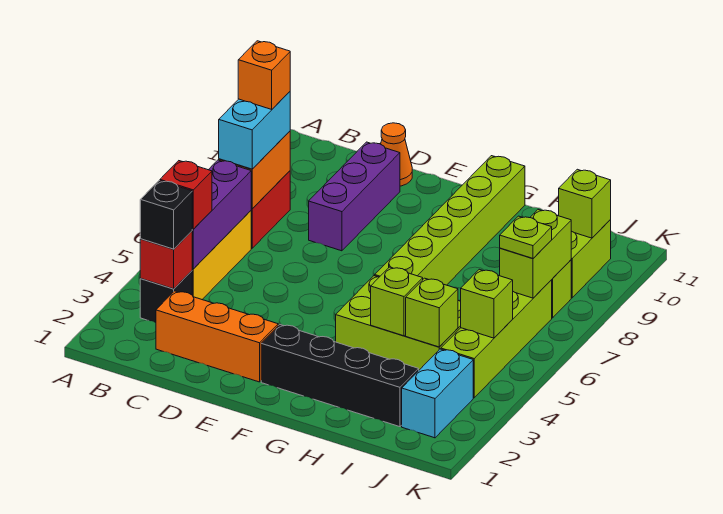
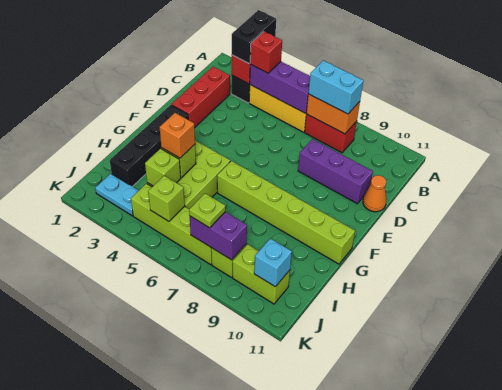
black 1x1 brick [140,181,192,249] -> black 1x2 brick [232,10,276,64]
orange 1x1 brick [238,41,290,109] -> orange 1x1 brick moved to [160,113,195,158]
orange 1x3 brick [156,291,278,382] -> red 1x3 brick [171,67,230,128]
cyan 1x2 brick [402,349,473,438] -> cyan 1x2 plate [95,174,139,216]
lime 1x2 brick [500,210,571,298] -> purple 1x2 brick [190,212,247,260]
lime 1x1 brick [559,169,611,238] -> cyan 1x1 brick [254,238,292,286]

